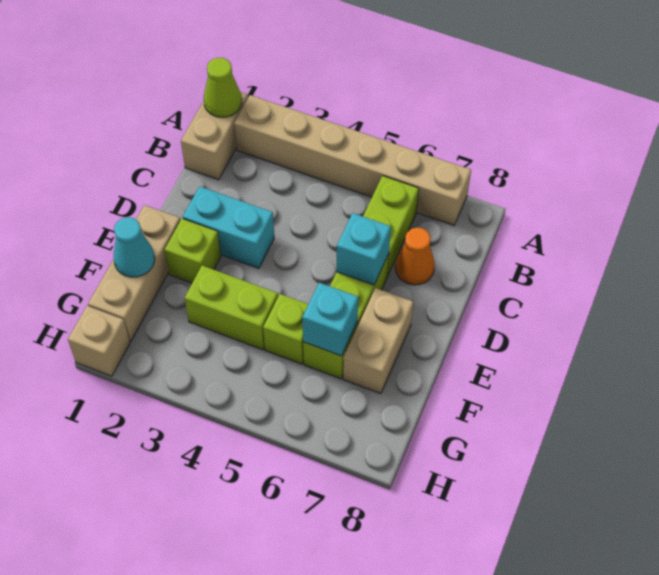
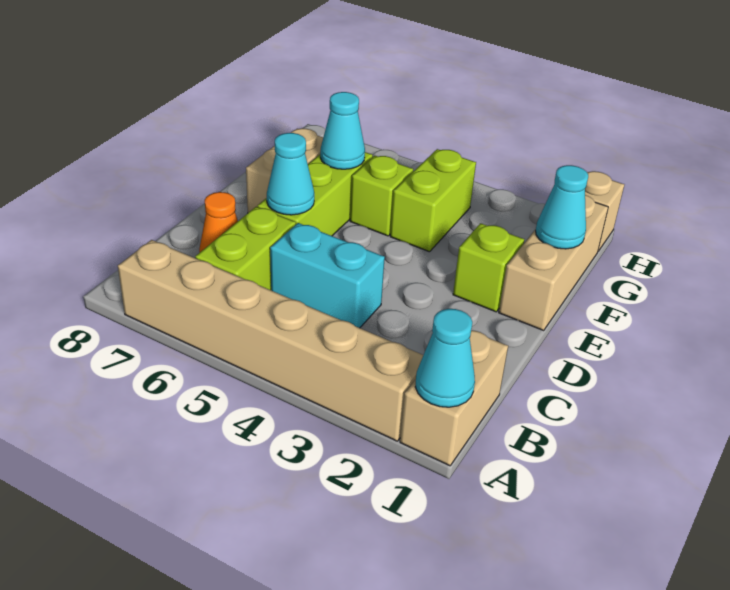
lime 1x1 cone [204,58,242,117] -> cyan 1x1 cone [415,309,475,407]
cyan 1x2 brick [183,186,274,268] -> cyan 1x2 brick moved to [270,223,385,328]
cyan 1x1 brick [336,213,391,285] -> cyan 1x1 cone [267,133,314,215]
lime 1x2 brick [185,266,278,350] -> lime 1x2 brick turned to [390,149,476,252]
cyan 1x1 brick [302,283,358,356] -> cyan 1x1 cone [320,92,365,169]

